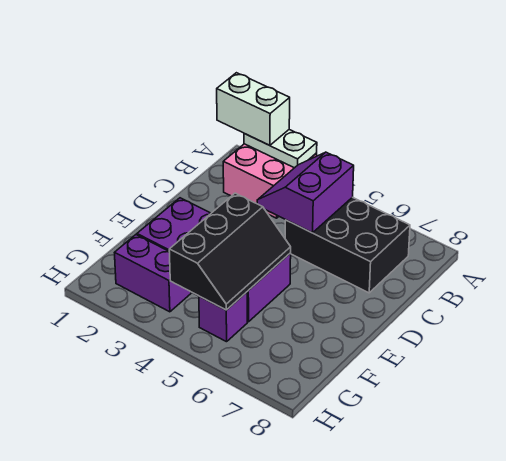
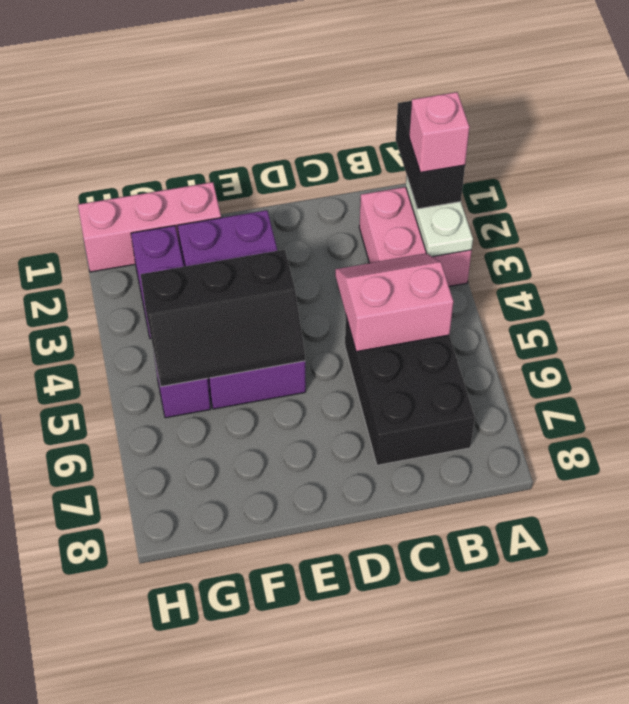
white 1x2 brick [217,73,290,145] -> black 1x2 brick [396,101,465,209]
none -> pink 1x1 brick [409,92,469,172]
purple 2x2 slope [257,152,354,233] -> pink 2x2 slope [335,253,453,352]
none -> pink 1x3 brick [78,182,221,272]

